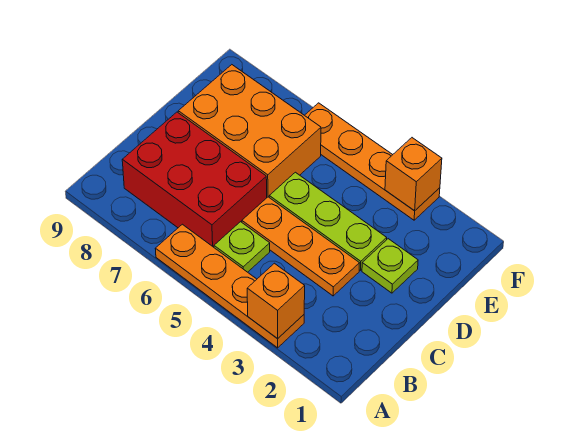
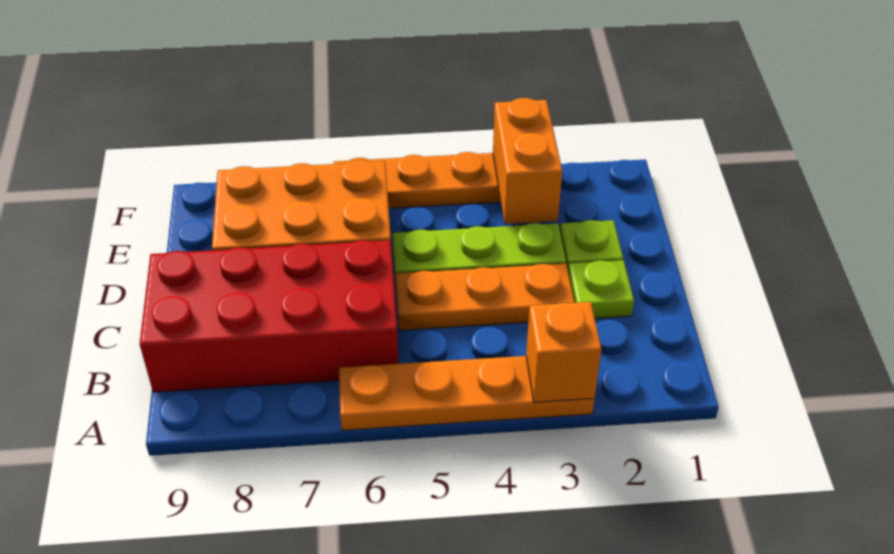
lime 1x1 plate [214,222,270,272] -> lime 1x1 plate moved to [568,260,634,318]
red 2x3 brick [122,112,267,247] -> red 2x4 brick [140,240,399,392]
orange 1x1 brick [385,138,442,211] -> orange 1x2 brick [493,98,562,224]

